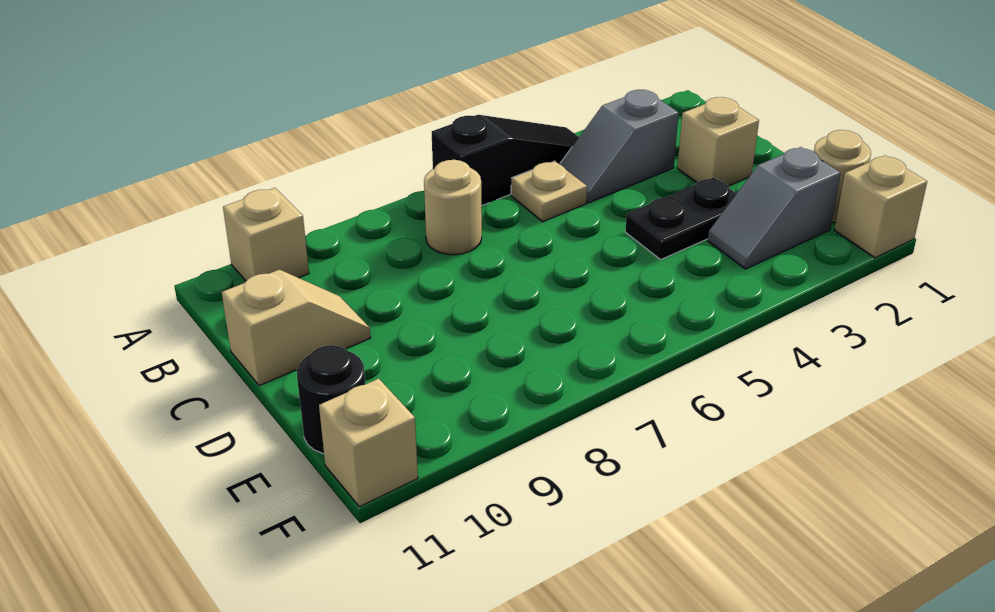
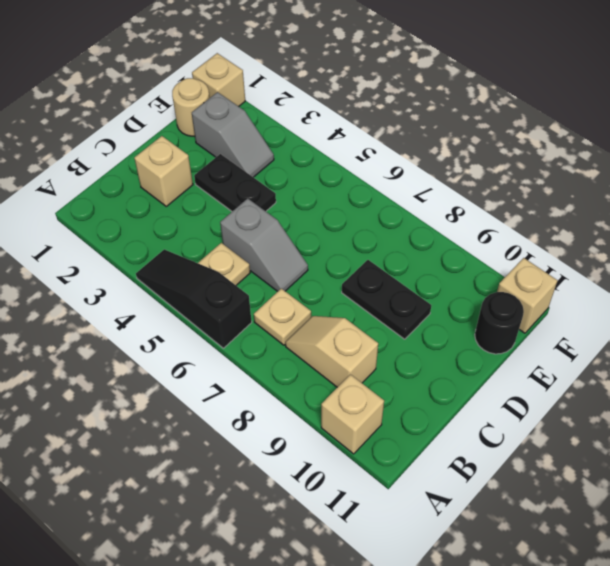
grey 1x2 slope [560,90,679,203] -> grey 1x2 slope moved to [220,198,308,291]
tan 1x1 round brick [424,160,482,255] -> tan 1x1 plate [254,288,311,345]
tan 1x2 slope [222,270,371,386] -> tan 1x2 slope moved to [285,316,378,387]
none -> black 1x2 plate [342,260,431,339]

